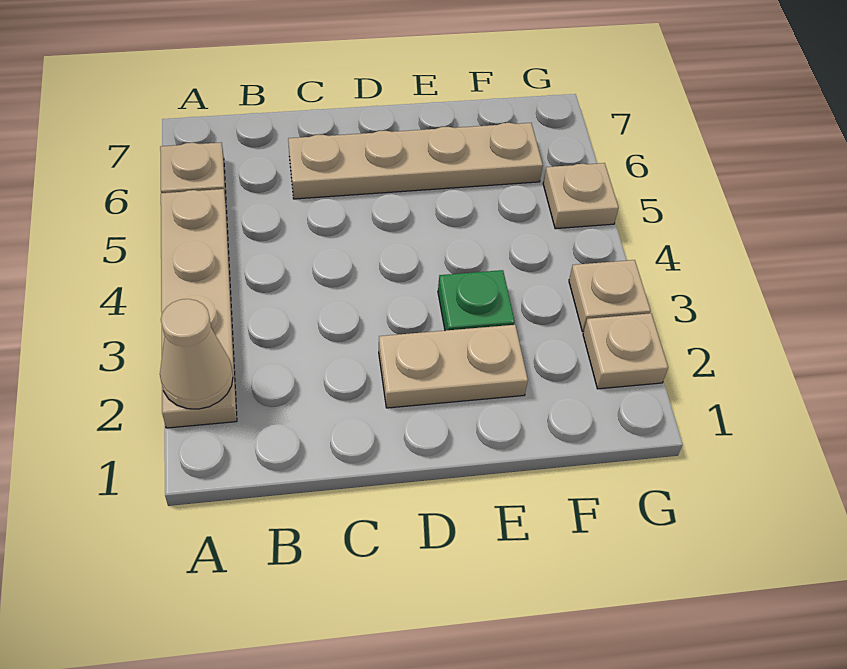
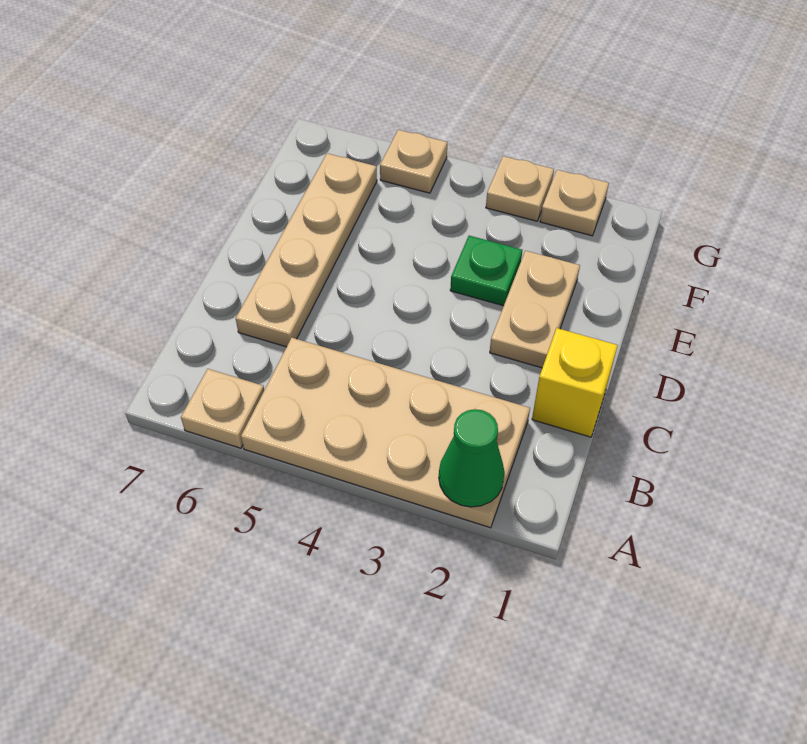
tan 1x4 plate [161,189,237,428] -> tan 2x4 plate [241,338,530,528]
tan 1x1 cone [160,299,233,409] -> green 1x1 cone [439,409,505,507]
none -> yellow 1x1 brick [532,328,618,437]

